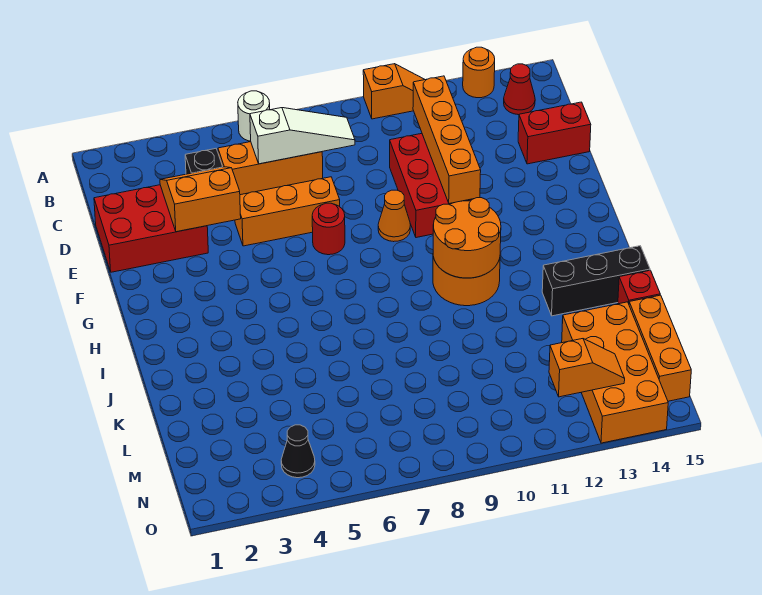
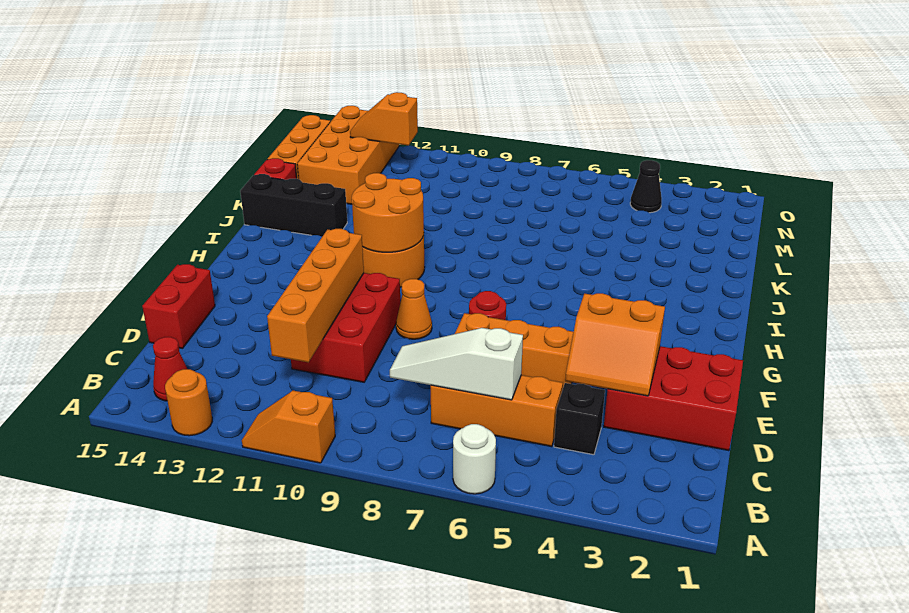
red 1x2 brick [518,102,591,164] -> red 1x2 brick turned to [142,264,215,348]

